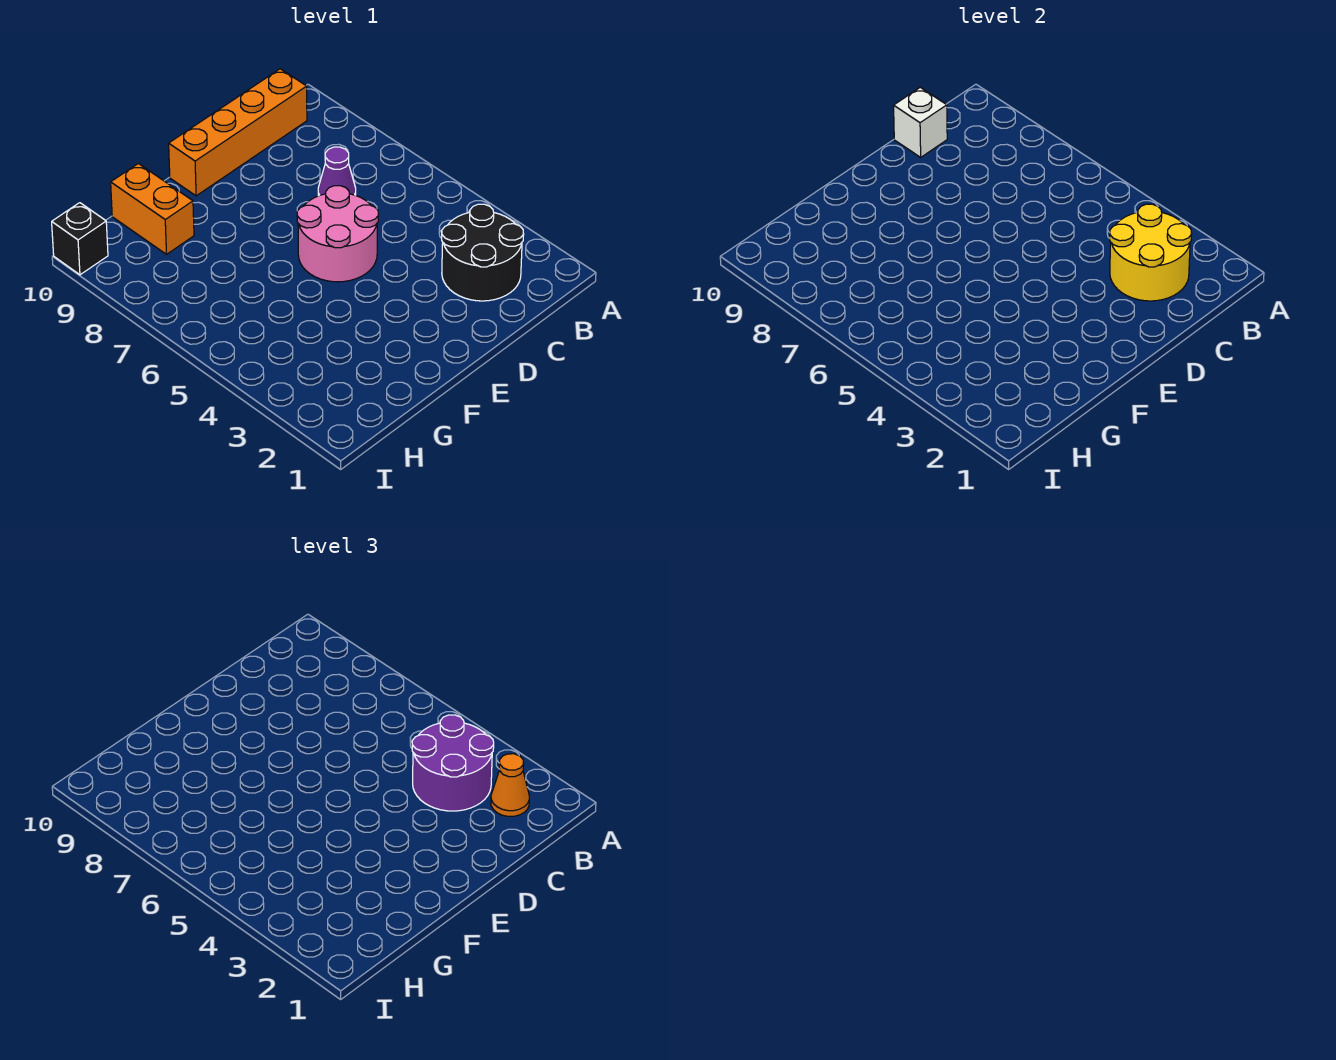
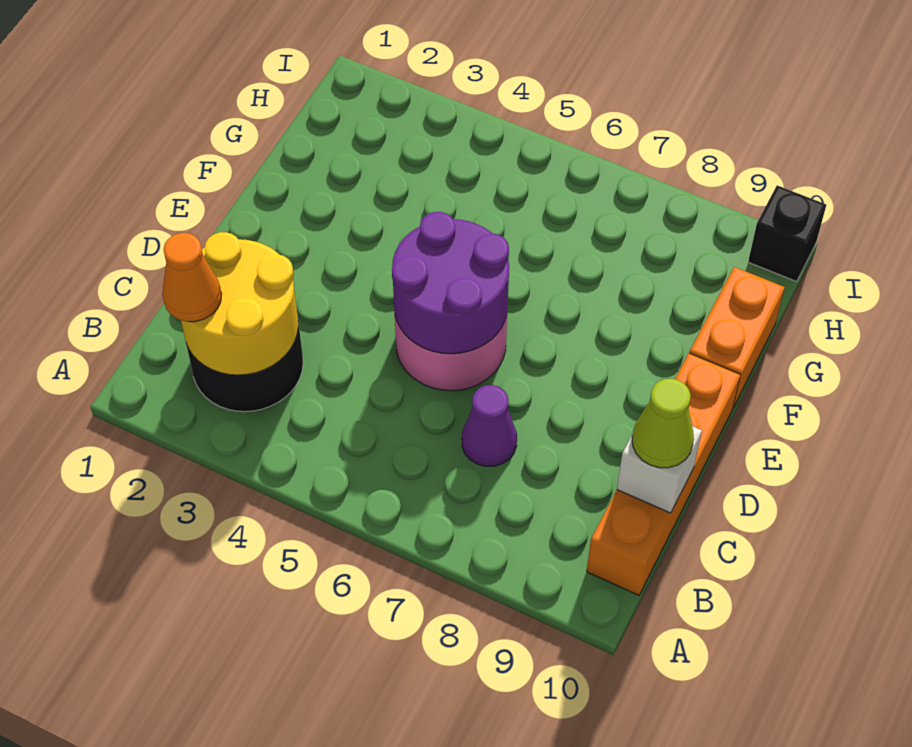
purple 2x2 round brick [412,715,494,811] -> purple 2x2 round brick moved to [392,212,509,354]
none -> lime 1x1 cone [632,379,694,468]
orange 1x2 brick [111,164,194,254] -> orange 1x2 brick turned to [689,267,785,408]

